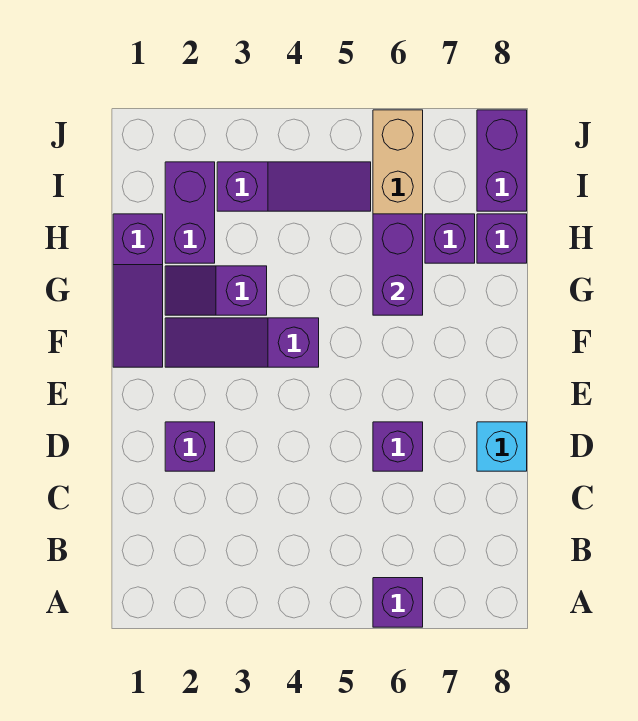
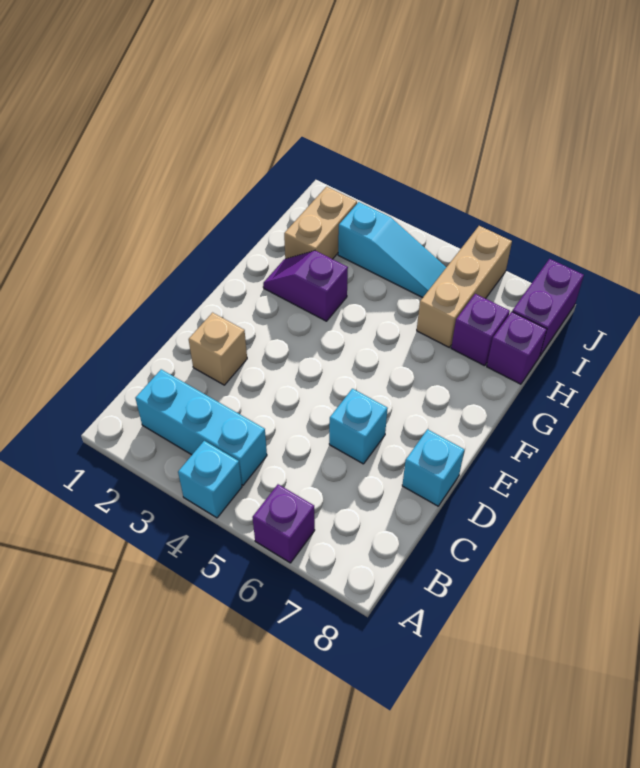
none -> cyan 1x1 brick [178,441,242,518]
none -> cyan 1x3 brick [135,369,267,485]
purple 1x1 brick [165,422,215,471] -> tan 1x1 brick [189,313,247,385]
purple 1x1 brick [373,422,423,471] -> cyan 1x1 brick [329,389,388,464]
purple 1x3 slope [113,214,163,367] -> none
purple 1x3 slope [165,318,319,367] -> none
purple 1x2 brick [373,214,423,315] -> none
purple 1x2 brick [165,162,215,263] -> tan 1x2 brick [284,187,357,259]
purple 1x3 slope [217,162,371,211] -> cyan 1x3 slope [338,202,446,298]

